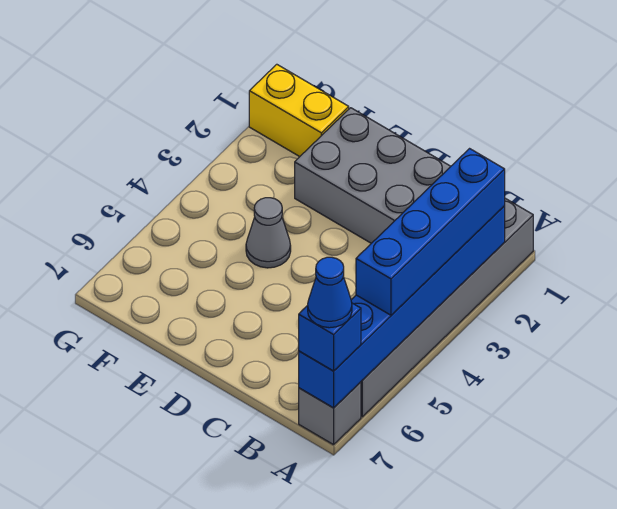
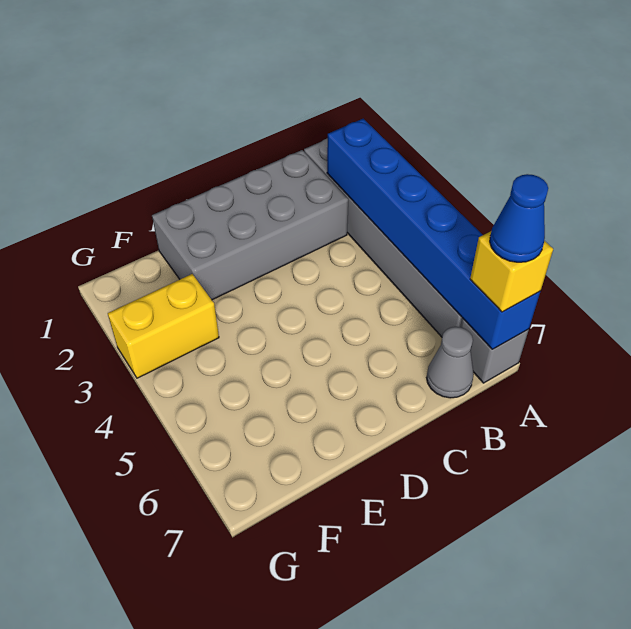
blue 1x4 brick [356,149,505,315] -> none
blue 1x1 brick [299,303,361,371] -> yellow 1x1 brick [470,231,553,312]
grey 1x1 cone [246,198,291,268] -> grey 1x1 cone moved to [427,327,474,398]
yellow 1x2 brick [249,64,349,157] -> yellow 1x2 brick moved to [108,274,219,378]

